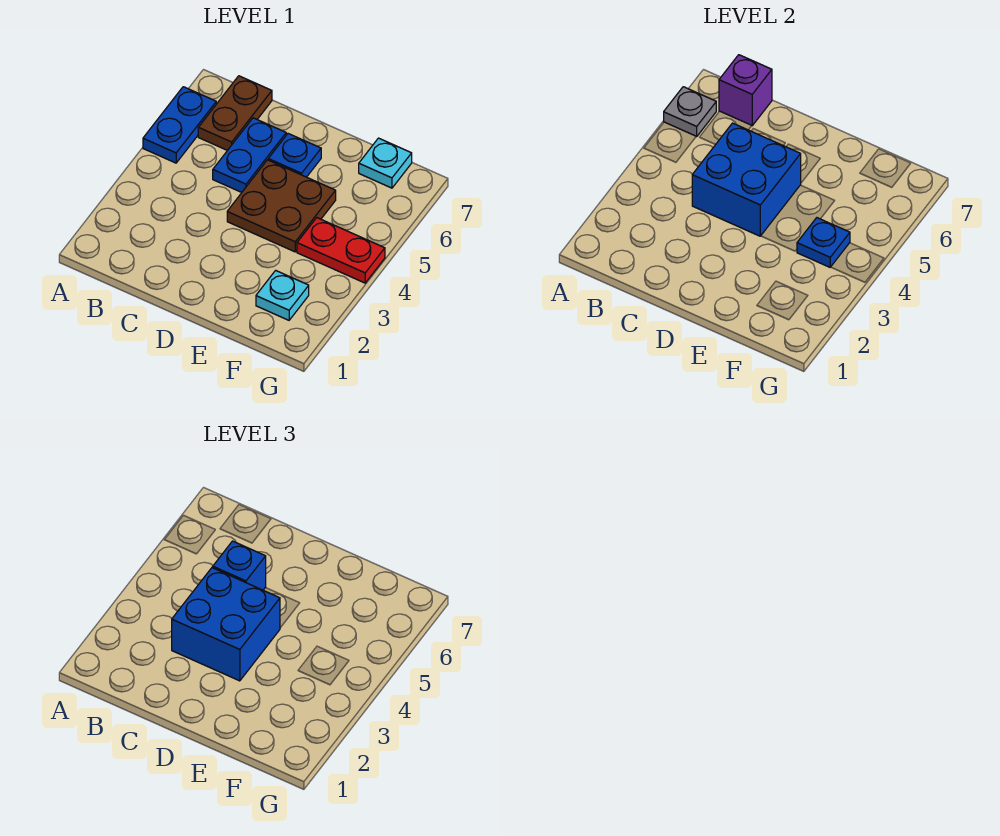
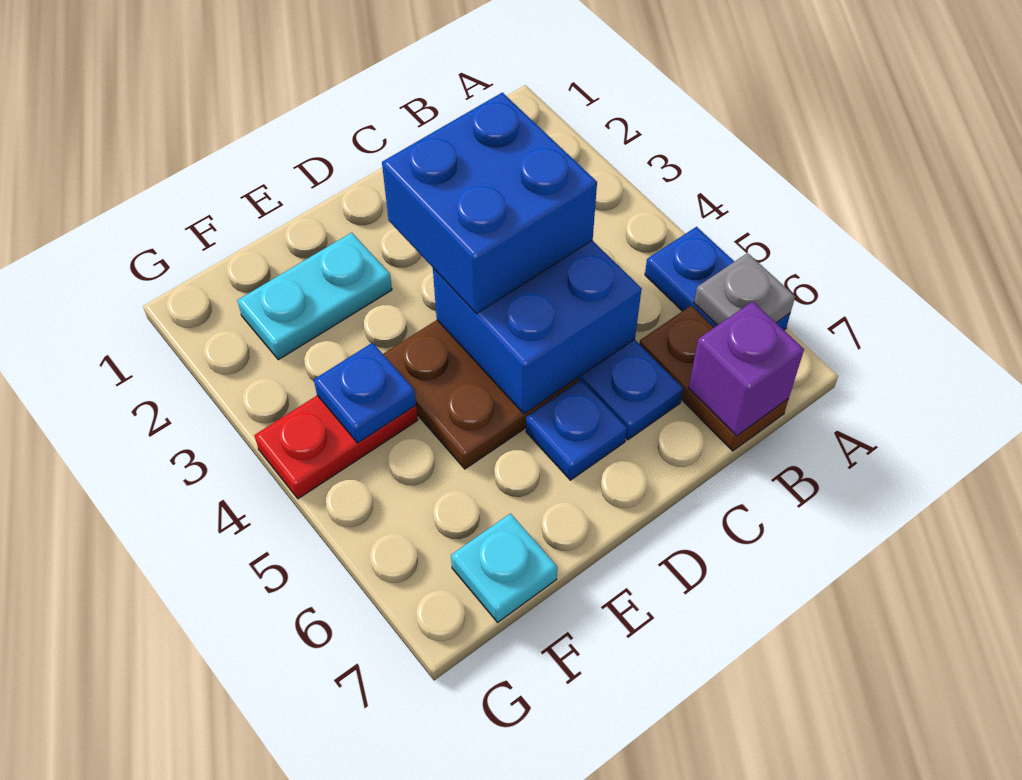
blue 1x1 brick [213,541,266,590] -> none
cyan 1x1 plate [256,270,309,320] -> cyan 1x2 plate [237,233,392,360]

